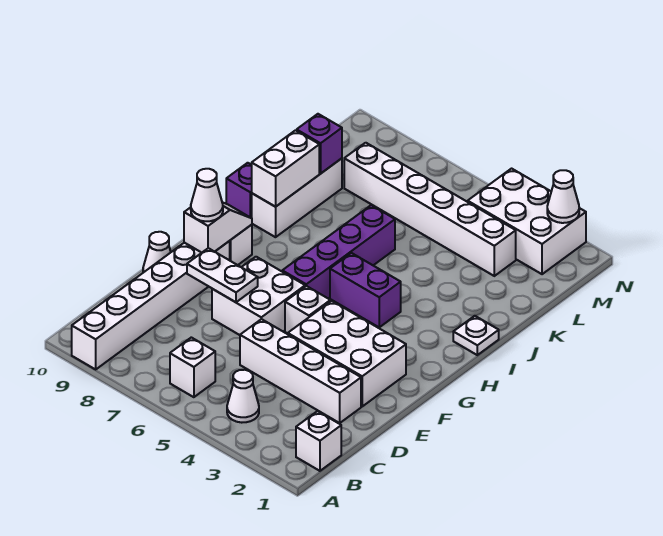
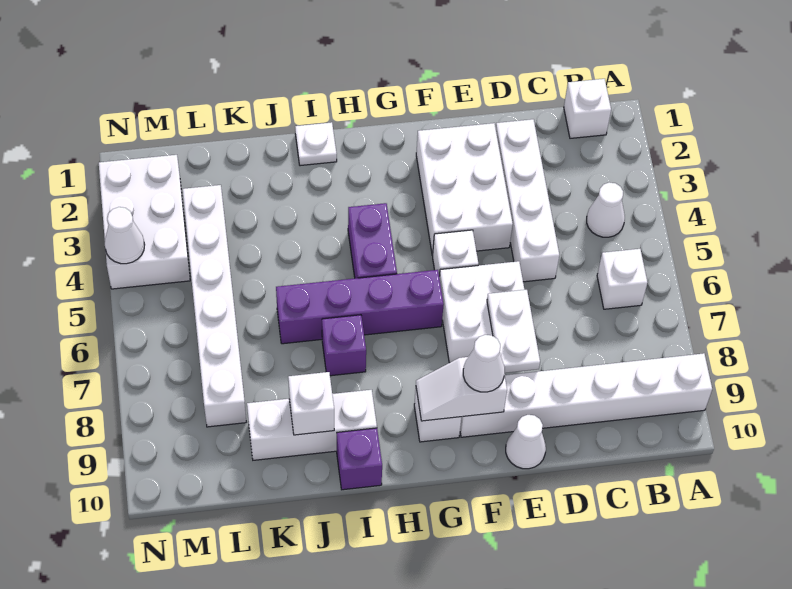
white 1x2 brick [252,130,319,207] -> white 1x1 brick [288,372,334,435]
purple 1x1 brick [297,114,342,174] -> purple 1x1 brick moved to [322,315,366,376]
white 1x1 cone [547,170,579,223] -> white 1x1 cone moved to [105,207,145,264]

